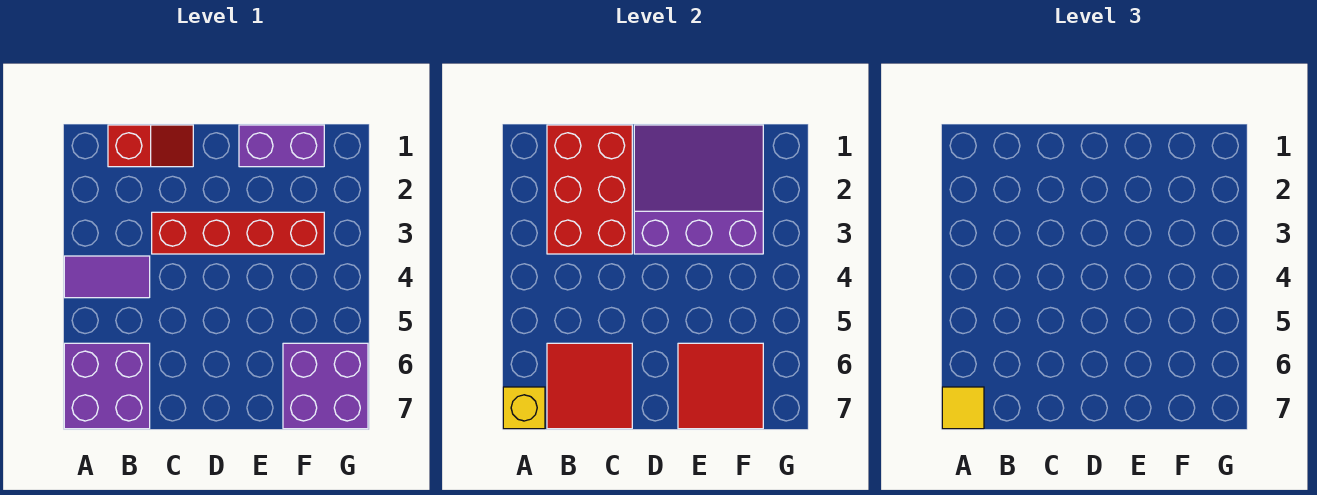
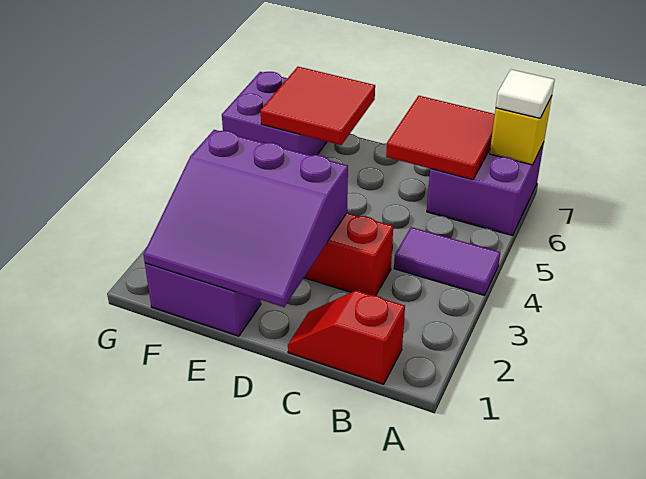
yellow 1x1 tile [942,387,984,429] -> white 1x1 tile [496,69,555,118]
red 2x3 brick [547,125,632,254] -> none

